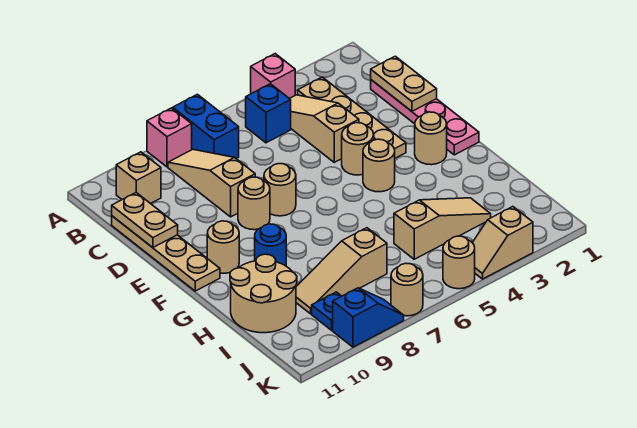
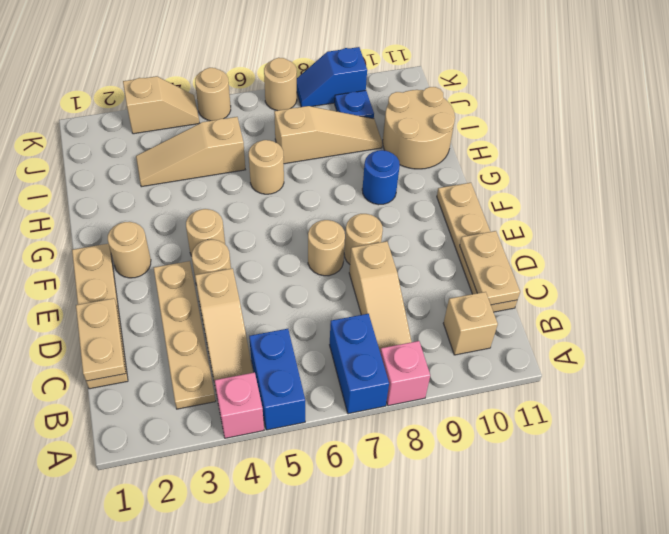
blue 1x1 brick [246,84,291,143] -> blue 1x2 brick [249,329,305,430]
pink 1x4 plate [371,80,479,155] -> tan 1x4 plate [72,244,128,389]
tan 1x1 round brick [207,221,239,273] -> tan 1x1 round brick moved to [249,140,284,194]

